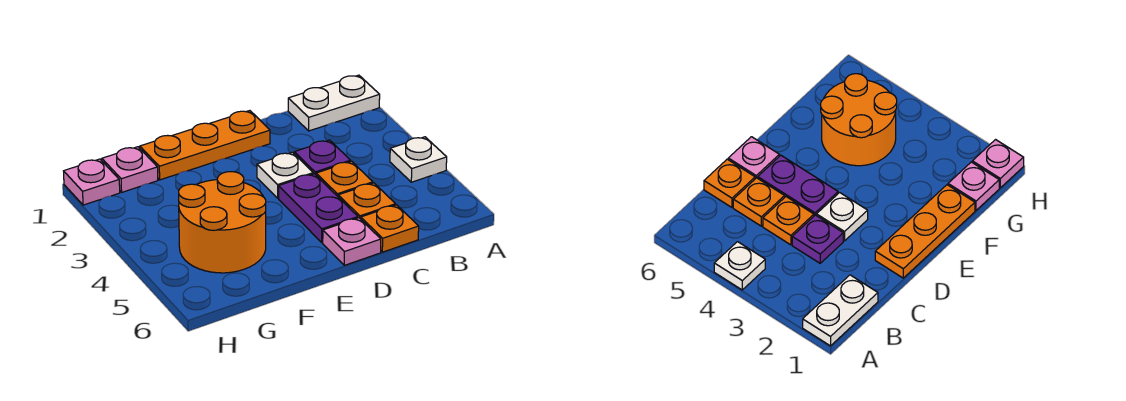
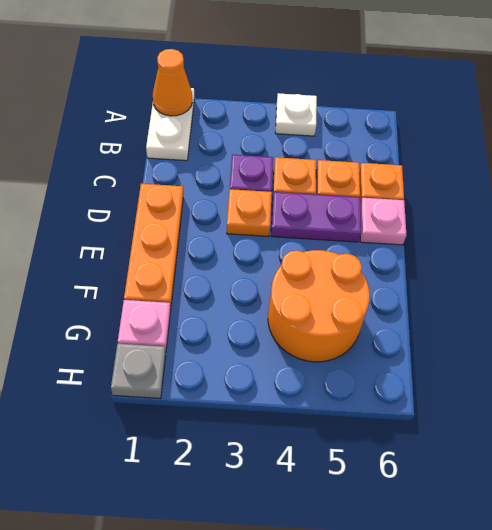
none -> orange 1x1 cone [153,49,192,116]
white 1x1 plate [257,152,313,198] -> orange 1x1 plate [227,189,272,236]
pink 1x1 plate [64,159,120,205] -> grey 1x1 plate [111,344,166,399]

